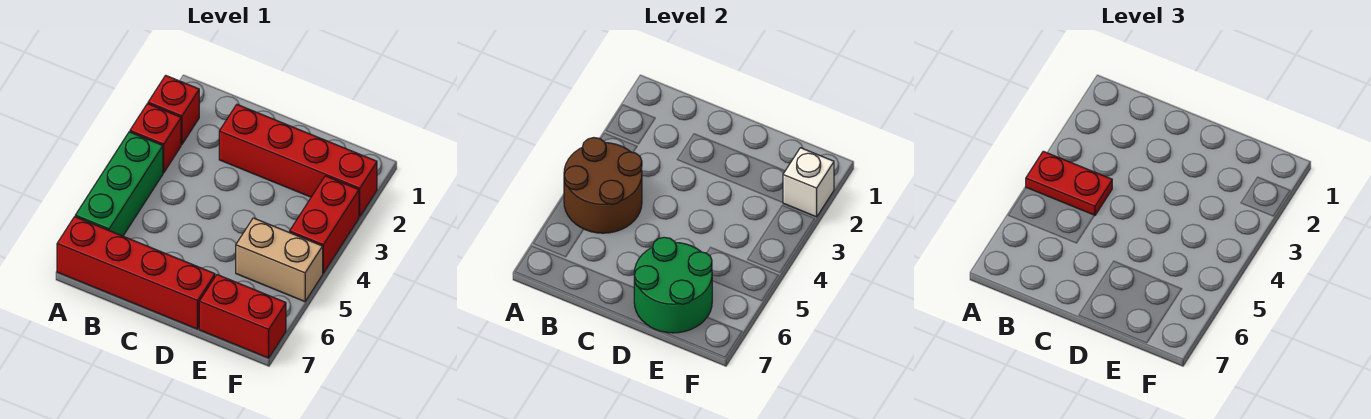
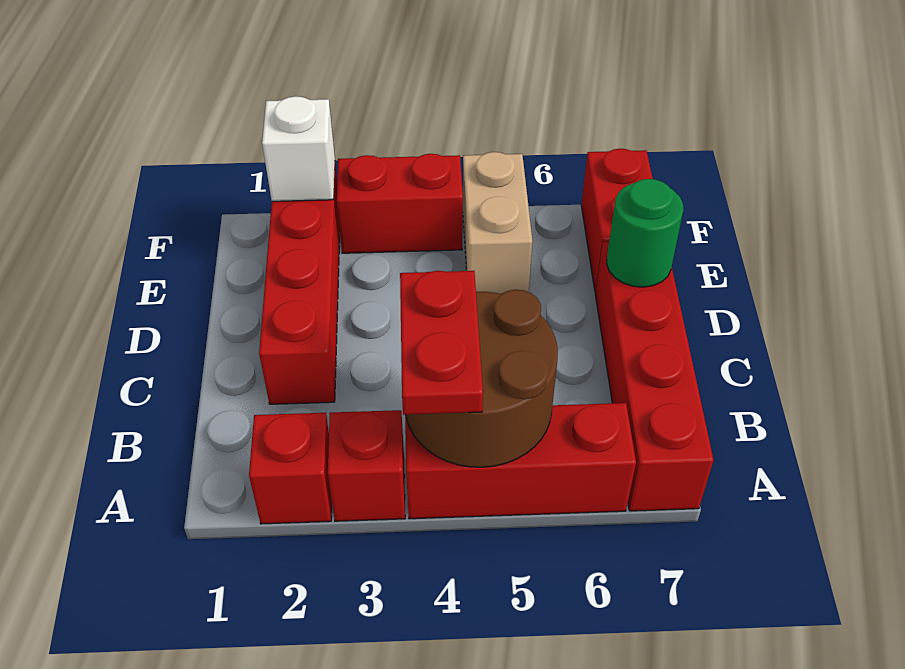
green 1x3 brick [75,132,163,236] -> red 1x3 brick [405,403,636,519]
green 2x2 round brick [634,237,712,333] -> green 1x1 round brick [607,179,683,287]

